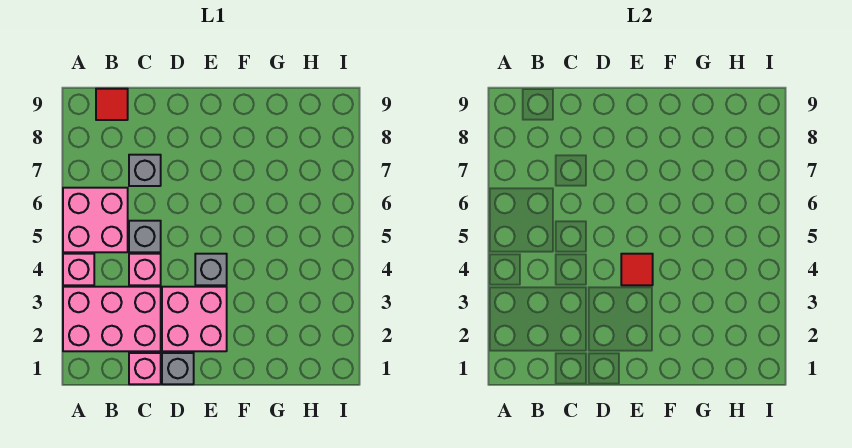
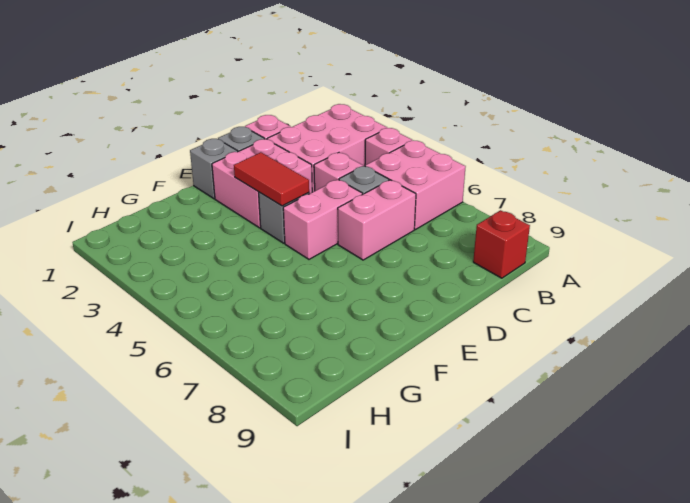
red 1x1 tile [96,89,128,120] -> red 1x1 brick [473,210,530,278]
none -> pink 1x2 brick [338,180,416,260]
grey 1x1 brick [129,155,161,186] -> grey 1x1 brick moved to [190,139,238,199]
none -> pink 1x2 brick [283,179,363,259]
red 1x1 tile [621,254,653,285] -> red 1x2 tile [234,152,309,206]

